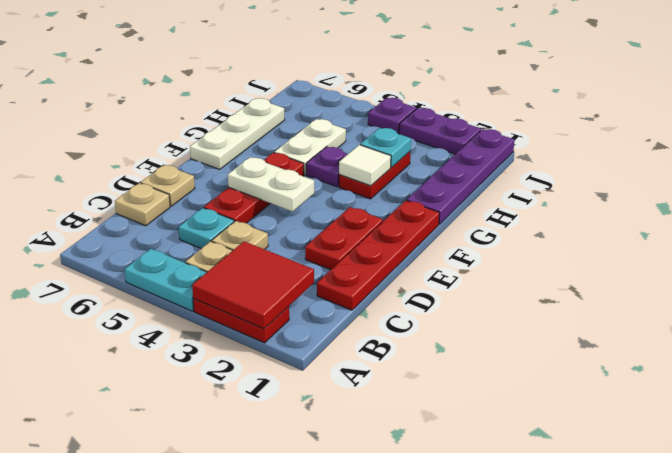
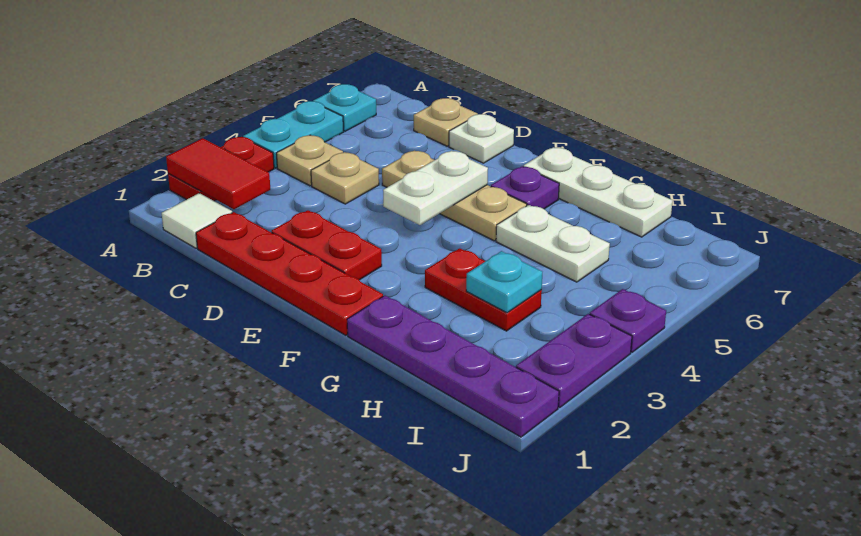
red 2x2 tile [192,241,314,329] -> red 1x2 tile [166,138,270,209]
cyan 1x1 plate [179,208,234,248] -> cyan 1x1 plate moved to [313,84,376,131]
red 1x3 plate [204,153,304,223] -> tan 1x3 plate [382,151,527,241]
tan 1x1 plate [141,165,195,206] -> white 1x1 plate [449,114,514,163]
white 1x1 tile [339,145,391,186] -> white 1x1 tile moved to [162,193,232,248]
purple 1x1 plate [306,147,347,187] -> purple 1x1 plate moved to [491,166,559,209]

